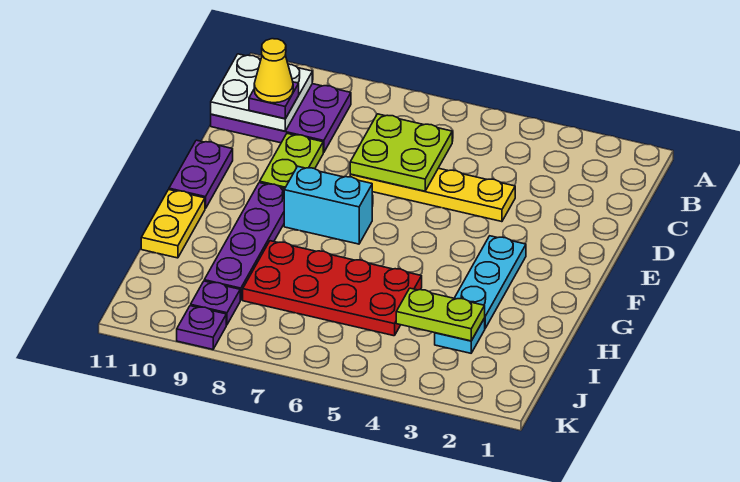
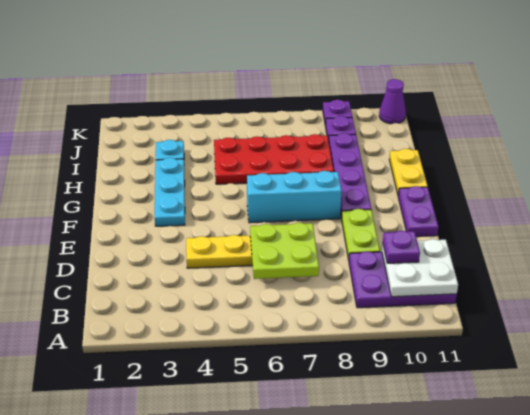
yellow 1x1 cone [254,39,293,103] -> none
cyan 1x2 brick [284,166,372,244] -> cyan 1x3 brick [247,171,341,223]
lime 1x2 plate [396,288,485,341] -> none
none -> purple 1x1 cone [379,79,406,124]

